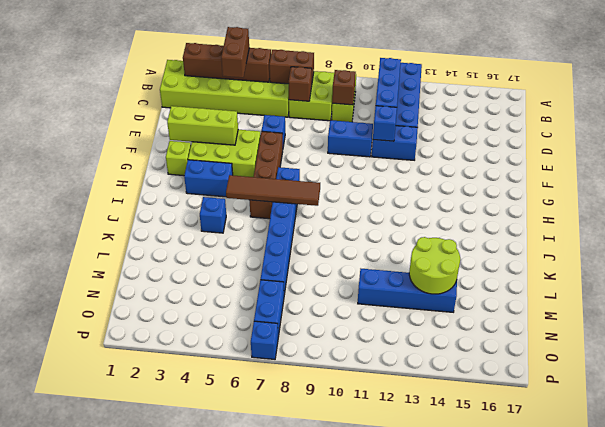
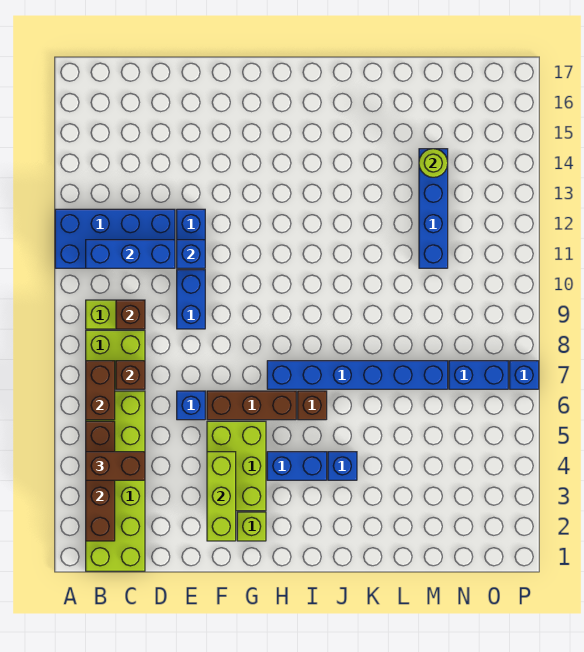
blue 1x2 brick [184,160,233,197] -> blue 1x2 brick turned to [267,452,327,480]
brown 1x4 tile [226,175,320,206] -> none
lime 2x2 round brick [409,237,460,294] -> lime 1x1 round brick [419,149,448,177]

